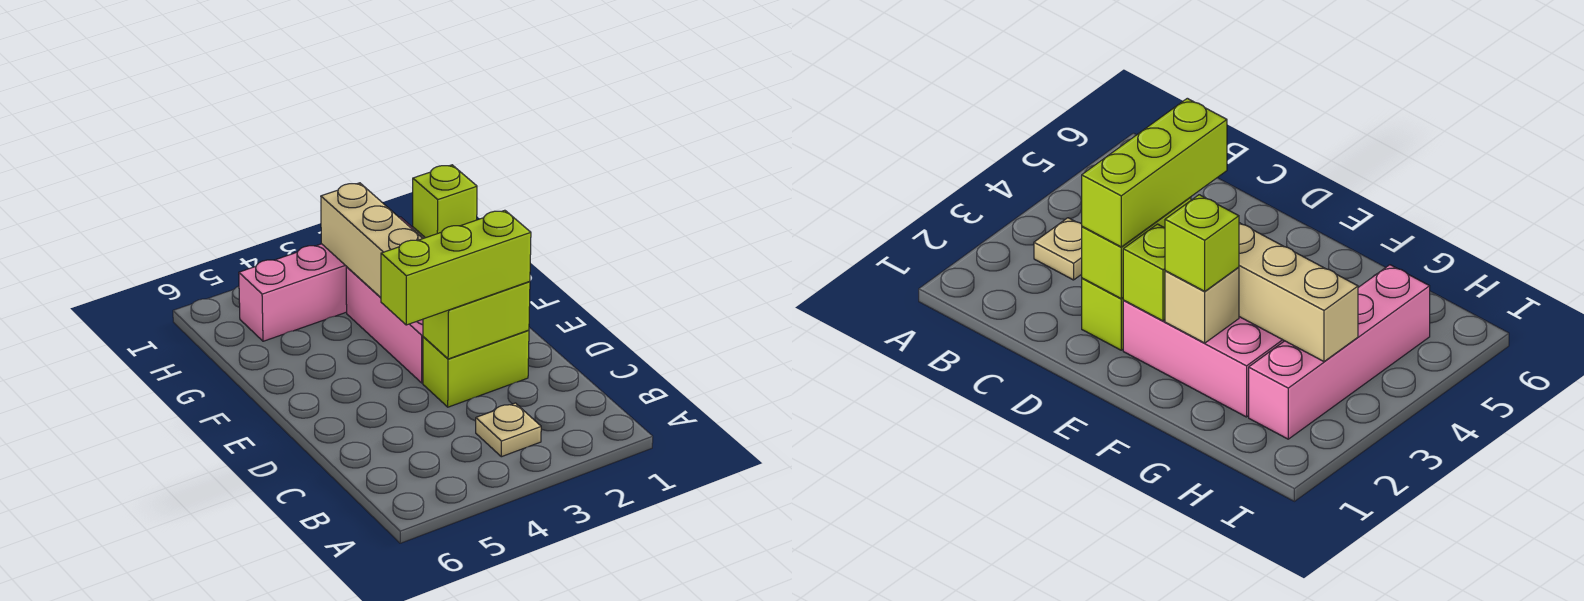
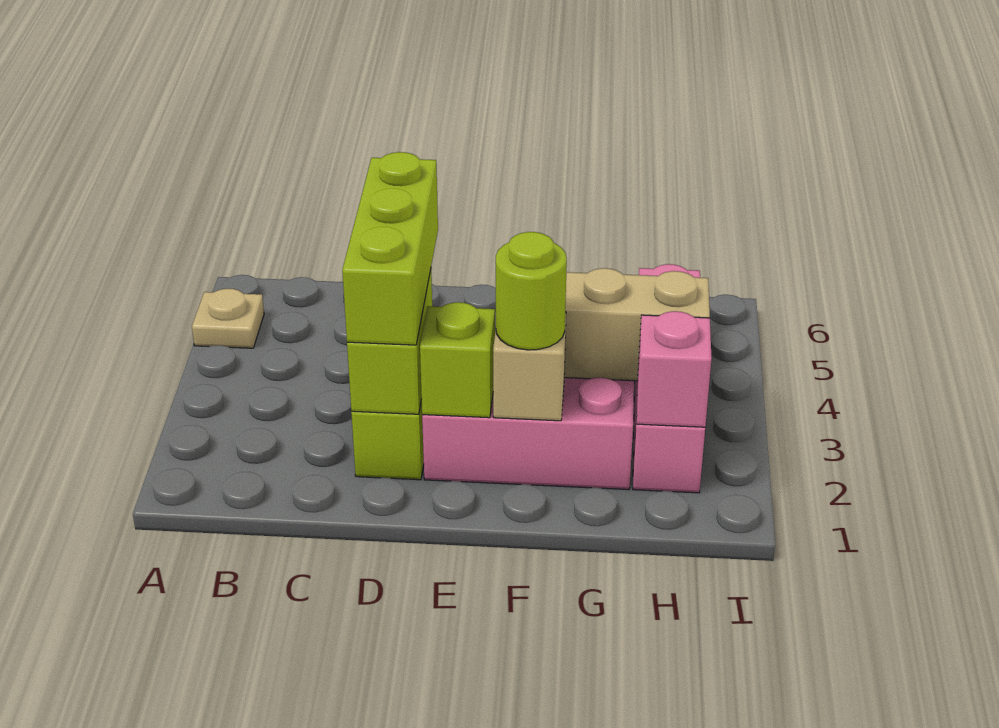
tan 1x1 plate [476,403,541,457] -> tan 1x1 plate moved to [192,289,264,348]
lime 1x1 brick [413,165,477,238] -> lime 1x1 round brick [496,232,567,350]
none -> pink 1x1 brick [637,311,712,427]

